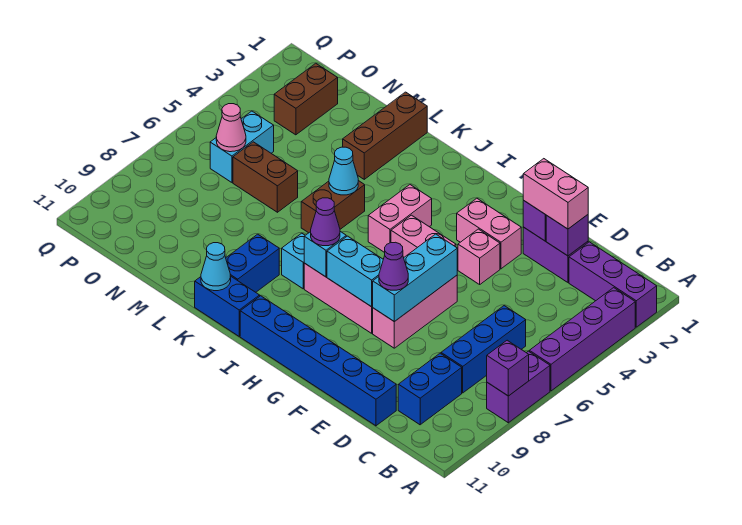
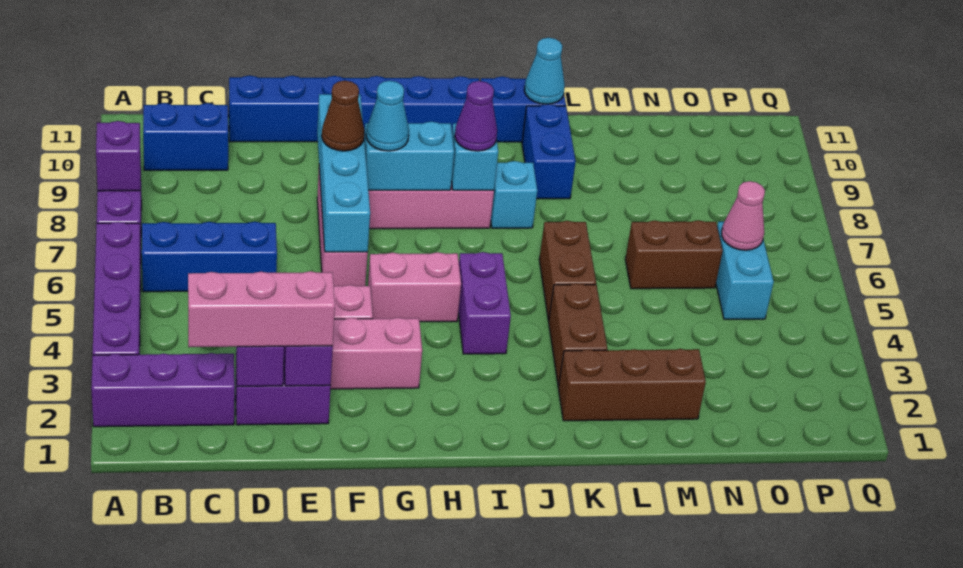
blue 1x3 brick [441,306,526,393] -> blue 1x3 brick turned to [142,222,277,292]
blue 1x2 brick [398,353,462,425] -> blue 1x2 brick turned to [143,103,228,170]
pink 1x2 brick [523,159,588,229] -> pink 1x3 brick [188,271,335,347]
cyan 1x3 brick [373,234,457,322] -> cyan 1x4 brick [317,94,370,252]
purple 1x1 cone [379,242,408,290] -> brown 1x1 cone [322,81,365,151]
pink 1x2 brick [368,185,432,253] -> purple 1x2 brick [458,252,511,354]
cyan 1x1 cone [329,147,358,195] -> cyan 1x1 cone moved to [366,81,409,151]
brown 1x3 brick [343,92,427,179] -> brown 1x3 brick turned to [558,349,706,421]
brown 1x2 brick [274,63,338,135] -> brown 1x2 brick moved to [549,284,607,387]

